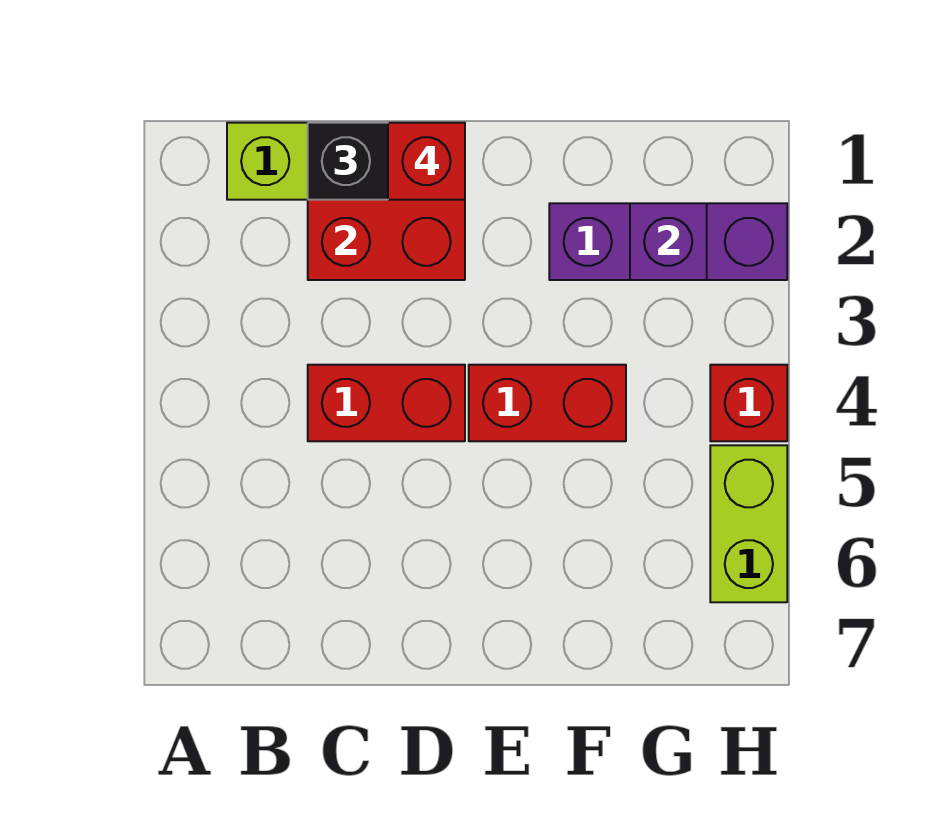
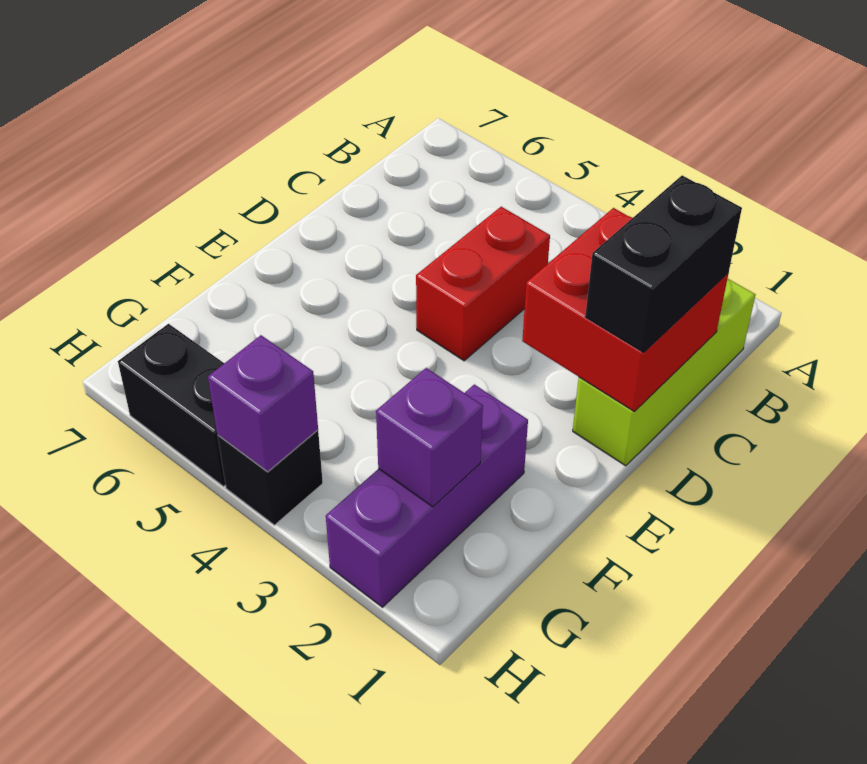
red 1x1 brick [388,123,465,200] -> none
red 1x2 brick [469,365,626,441] -> none
red 1x1 brick [710,365,787,441] -> black 1x1 brick [218,430,323,525]
none -> purple 1x1 brick [208,335,318,472]
lime 1x2 brick [710,445,787,602] -> black 1x2 brick [118,324,225,486]

